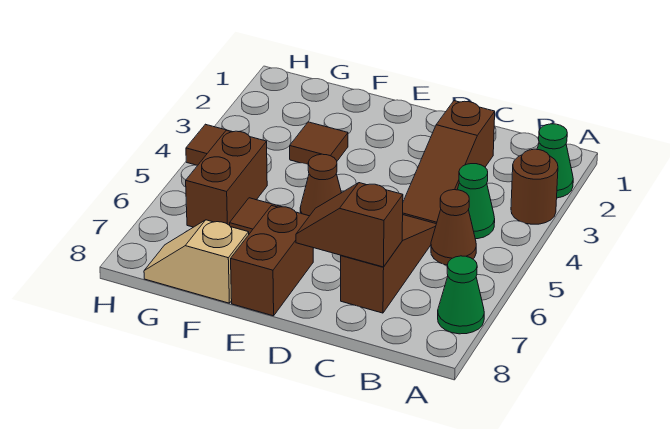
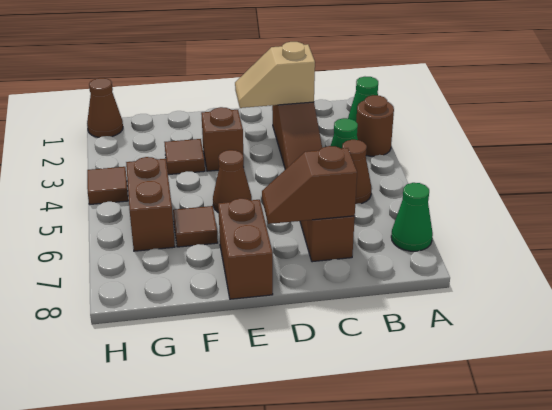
none -> brown 1x1 brick [201,107,244,171]
tan 1x2 slope [144,220,249,303] -> tan 1x2 slope moved to [235,42,315,108]
none -> brown 1x1 cone [87,78,123,137]

